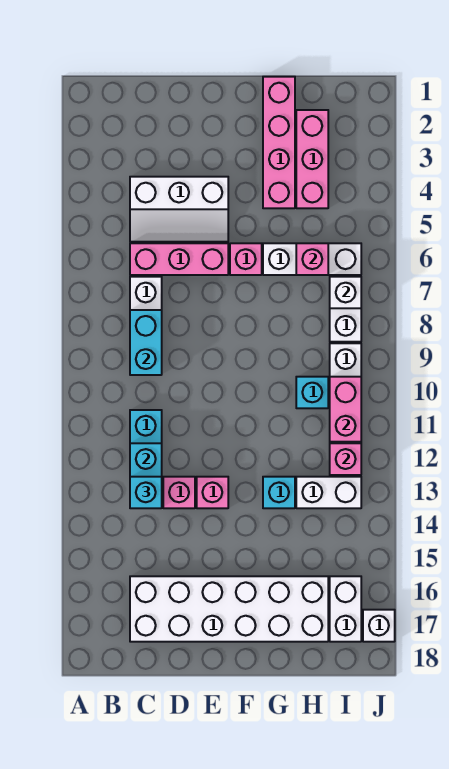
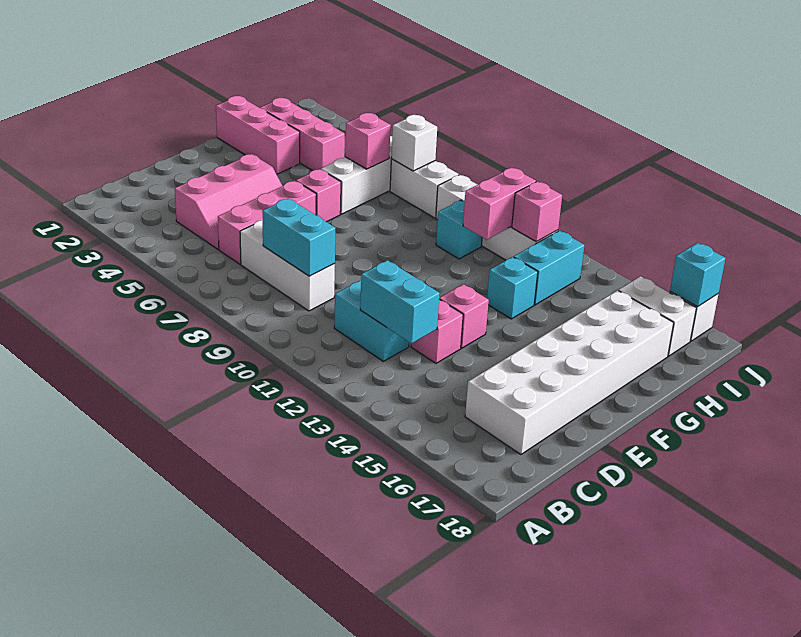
white 2x3 slope [130,177,228,242] -> pink 2x3 slope [175,154,282,249]
cyan 1x1 brick [130,477,162,508] -> cyan 1x1 brick moved to [670,243,725,307]
pink 1x4 brick [263,77,295,208] -> pink 1x3 brick [216,96,300,174]
white 1x2 brick [296,477,361,508] -> cyan 1x2 brick [514,231,584,305]
pink 1x2 brick [330,377,361,442] -> pink 1x2 brick turned to [463,168,536,240]

